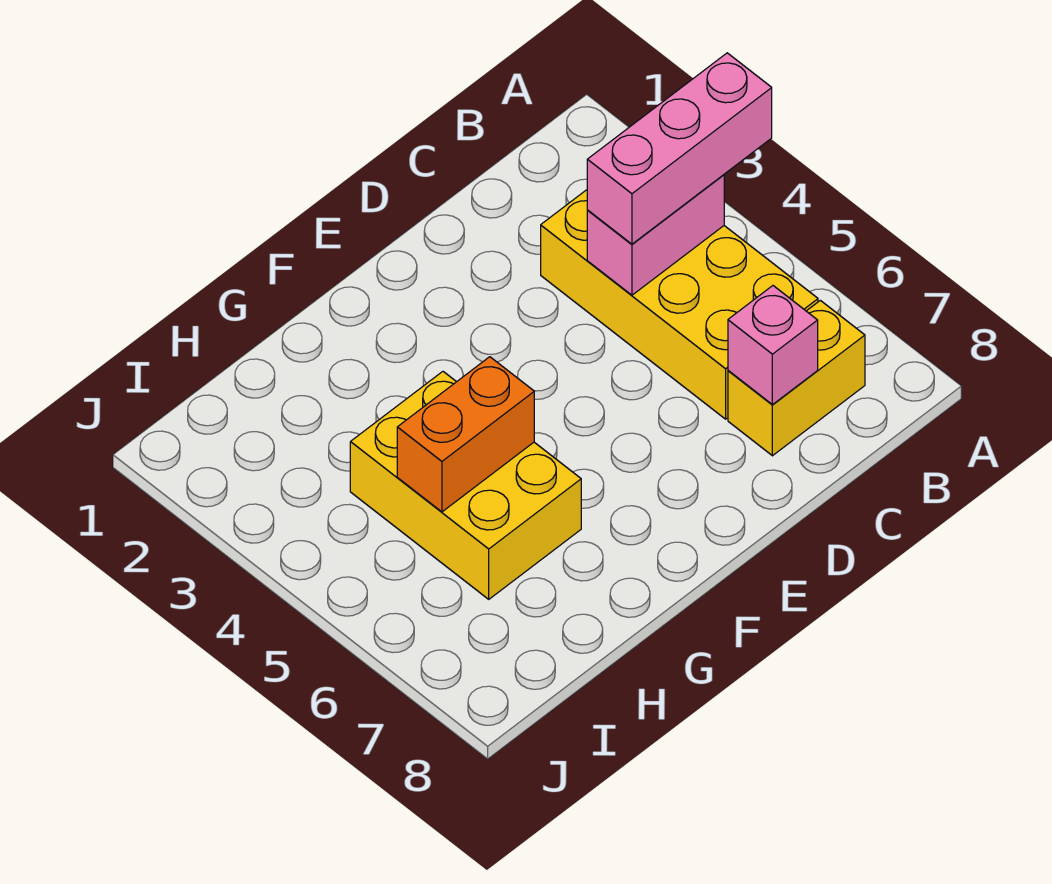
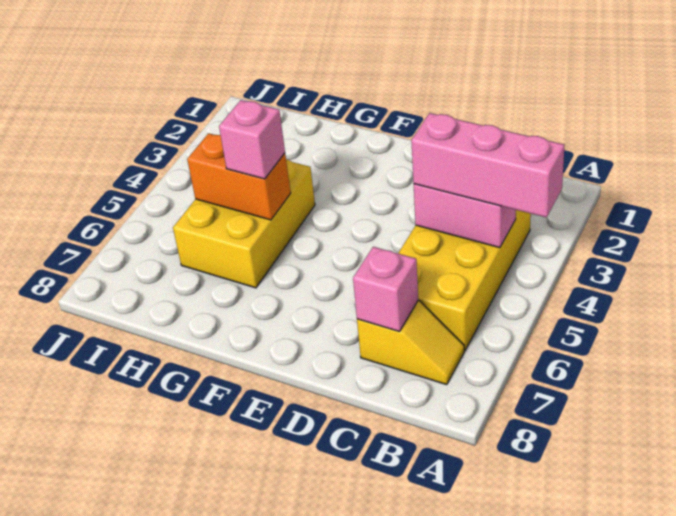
yellow 1x2 brick [728,300,865,456] -> yellow 1x2 slope [357,300,464,385]
none -> pink 1x1 brick [219,100,285,179]

